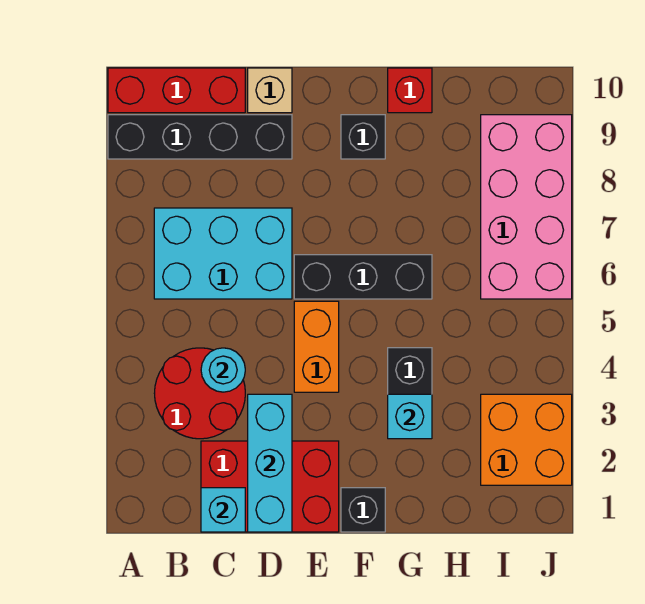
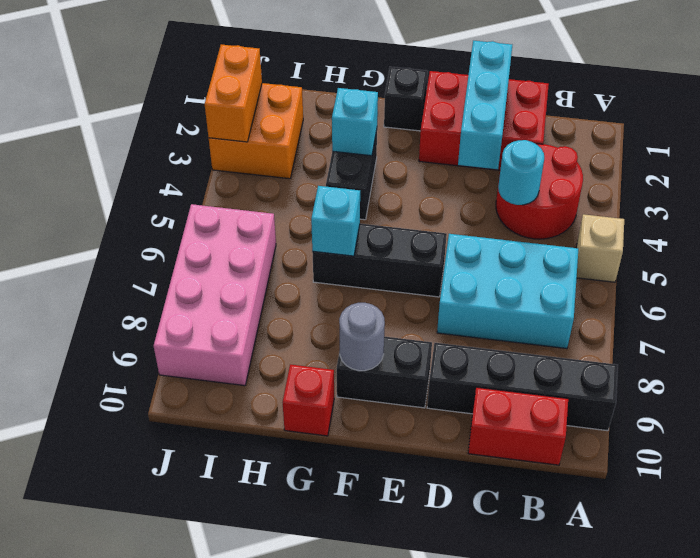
red 1x3 brick [108,68,245,113] -> red 1x2 brick [468,387,568,465]
cyan 1x1 brick [201,488,245,532] -> cyan 1x1 brick moved to [311,186,360,256]
tan 1x1 brick [248,68,292,113] -> tan 1x1 brick moved to [576,214,624,282]
orange 1x2 brick [294,301,339,392] -> orange 1x2 brick moved to [205,44,262,142]
black 1x1 brick [341,115,385,159] -> black 1x2 brick [337,337,432,408]
none -> grey 1x1 round brick [339,302,385,371]

